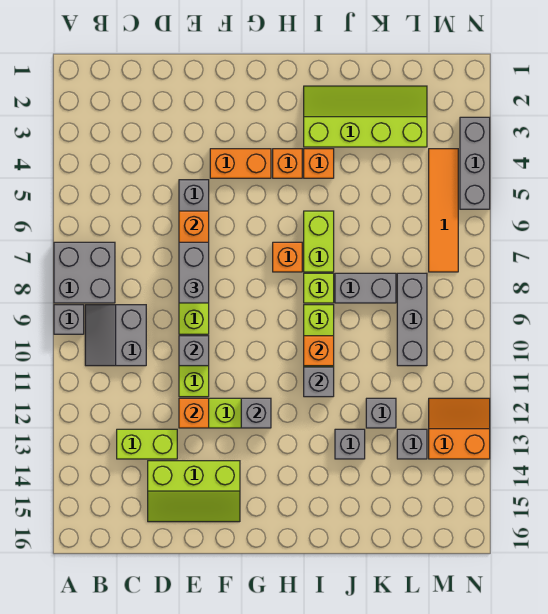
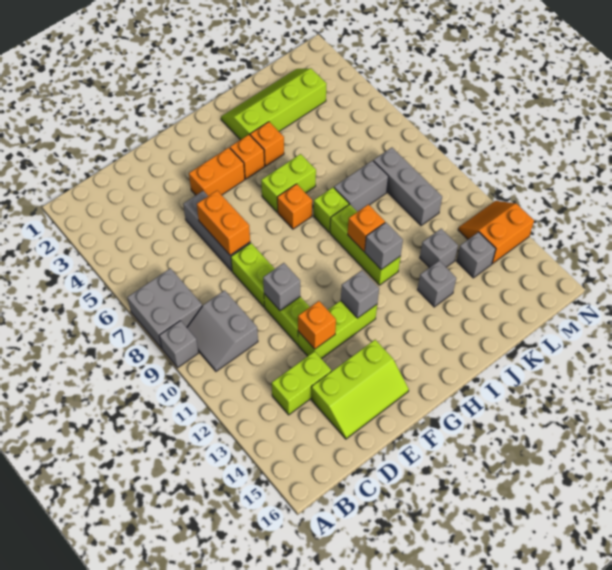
grey 1x2 brick [179,242,209,303] -> none
lime 1x2 brick [304,211,334,272] -> lime 1x2 brick turned to [261,154,316,212]
orange 1x4 tile [429,149,458,272] -> none
grey 1x3 brick [460,117,490,209] -> none

